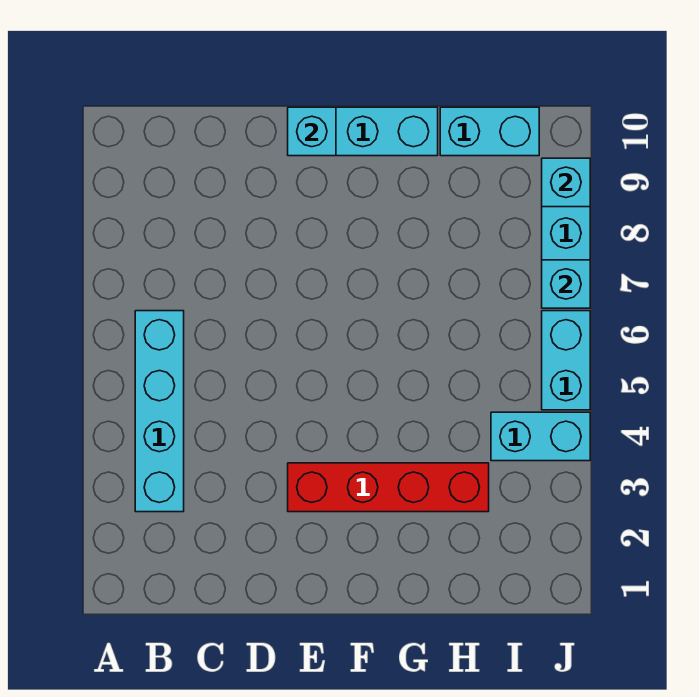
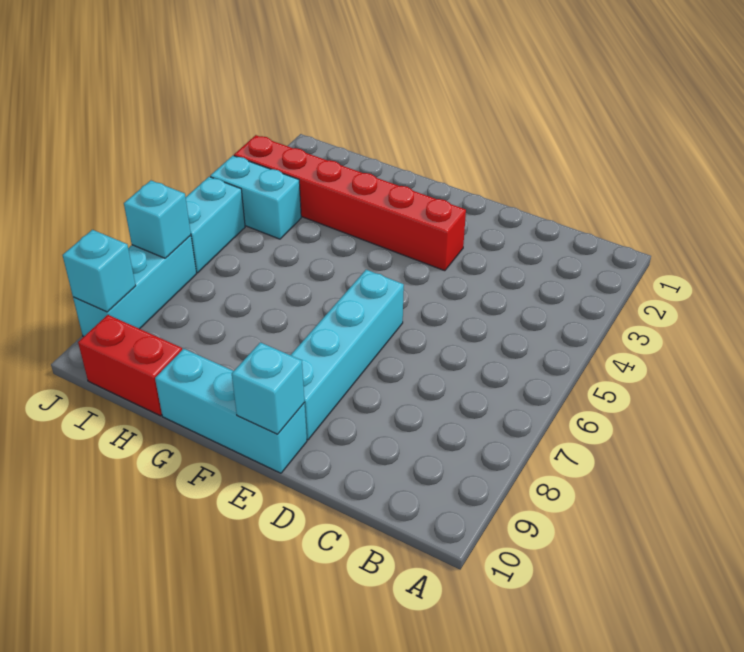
cyan 1x4 brick [135,311,184,512] -> cyan 1x4 brick moved to [291,270,404,440]
red 1x4 brick [288,463,489,512] -> red 1x6 brick [234,135,466,271]
cyan 1x2 brick [440,107,539,156] -> red 1x2 brick [78,315,182,416]

